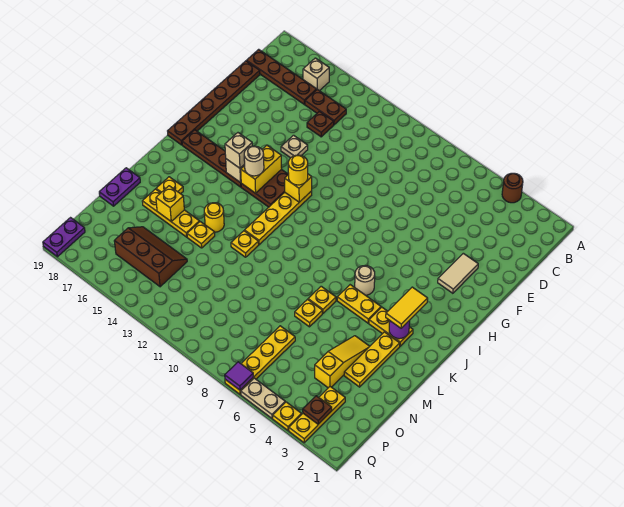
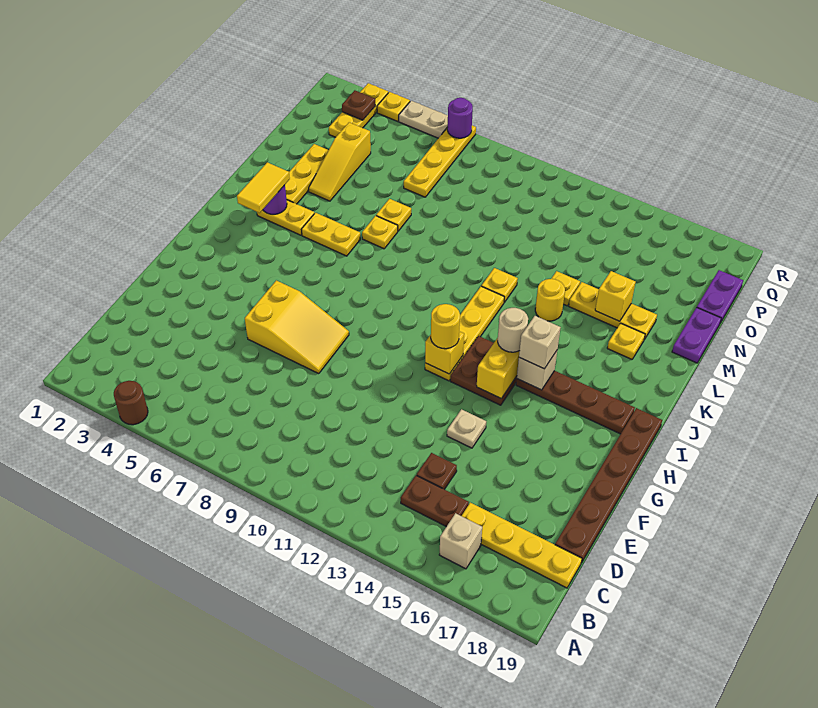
brown 1x4 plate [247,49,317,104] -> yellow 1x4 plate [462,503,582,588]
tan 1x2 tile [438,253,478,293] -> none
none -> yellow 2x3 slope [245,280,349,374]
tan 1x1 round brick [355,266,375,295] -> none
brown 2x3 slope [114,227,187,287] -> none
purple 1x2 plate [43,218,85,257] -> purple 1x2 plate moved to [697,270,743,323]
purple 1x1 tile [225,362,253,390] -> purple 1x1 round brick [447,98,473,138]

